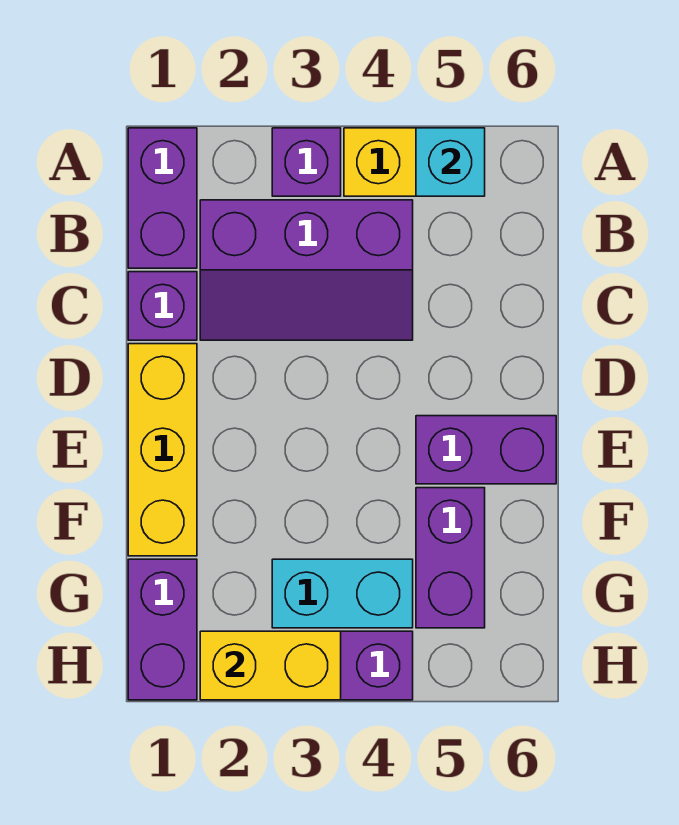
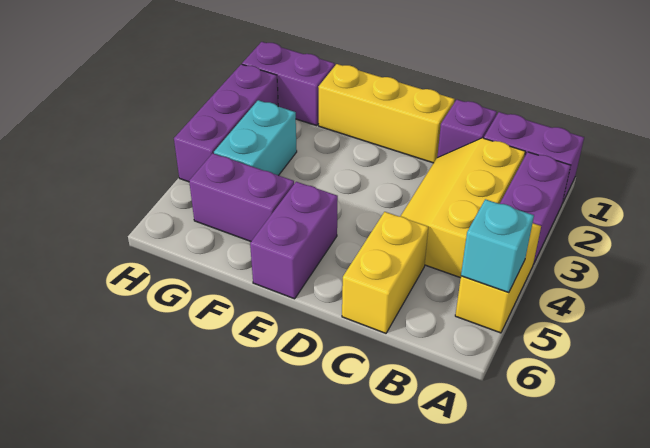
purple 1x1 brick [272,128,341,196] -> purple 1x2 brick [500,152,571,264]
purple 2x3 slope [200,200,413,340] -> yellow 2x3 slope [401,138,525,278]
yellow 1x2 brick [200,631,341,700] -> yellow 1x2 brick moved to [342,212,428,333]

